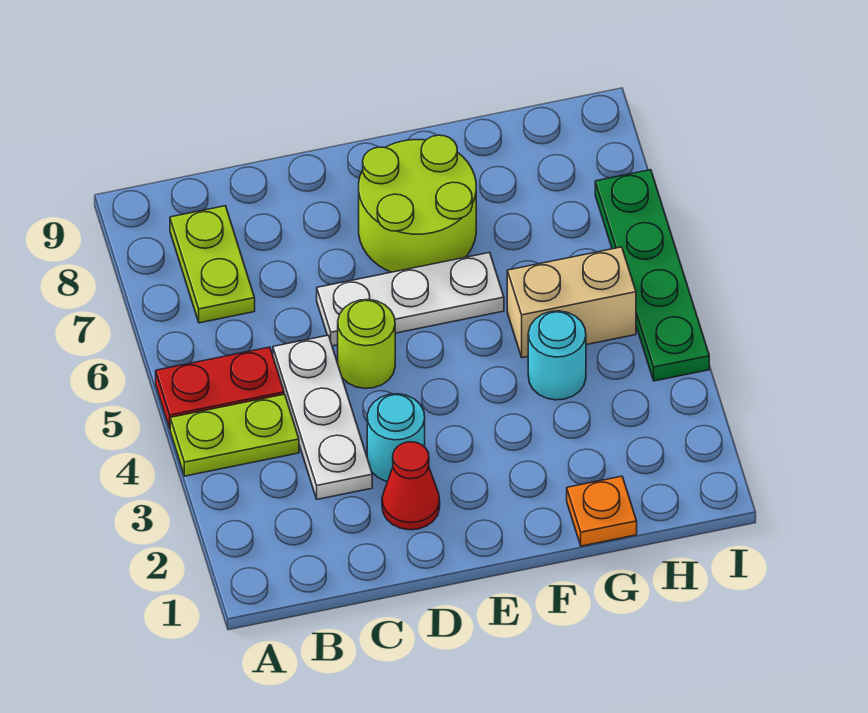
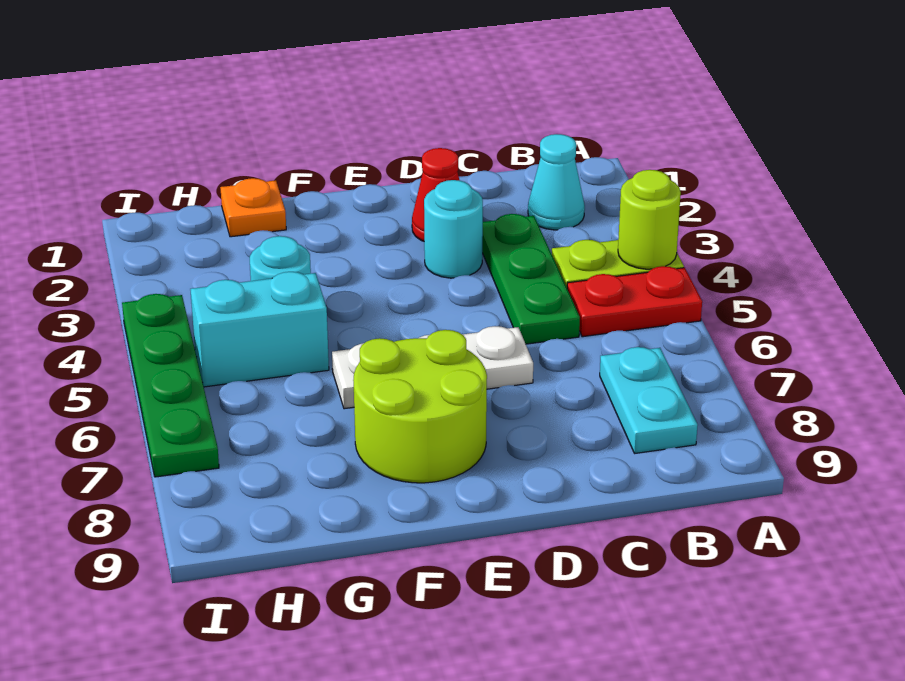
none -> cyan 1x1 cone [528,134,585,230]
lime 1x2 plate [170,206,255,323] -> cyan 1x2 plate [600,347,698,453]
white 1x3 plate [273,335,372,499] -> green 1x3 plate [482,214,580,344]
lime 1x1 round brick [338,299,395,388] -> lime 1x1 round brick moved to [618,170,681,269]
tan 1x2 brick [507,247,636,358] -> cyan 1x2 brick [190,272,329,387]

